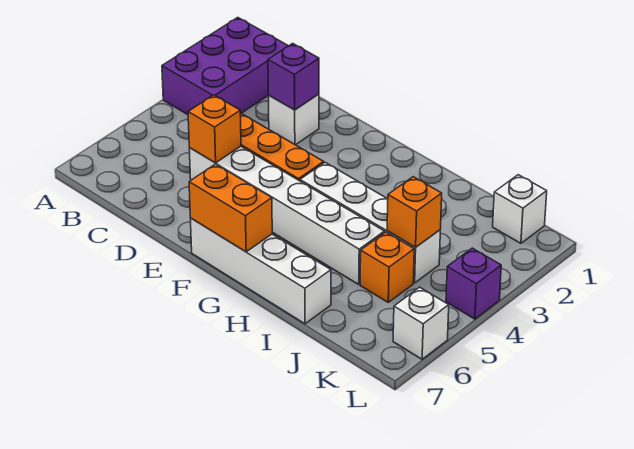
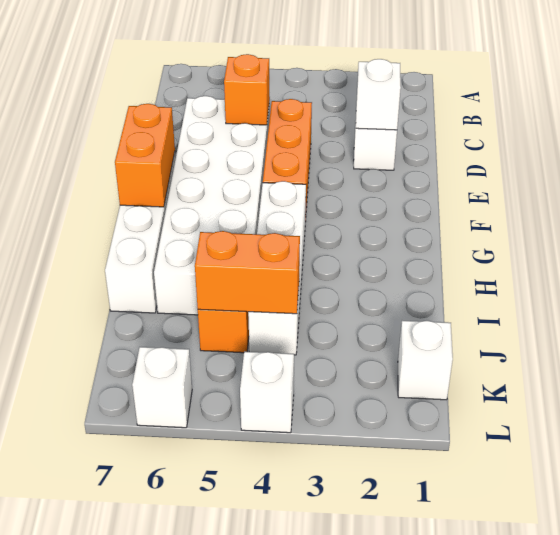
purple 2x3 brick [162,17,288,115] -> none
purple 1x1 brick [268,43,319,110] -> white 1x1 brick [356,59,401,130]
white 1x6 brick [189,146,385,284] -> white 2x6 brick [154,96,270,315]
orange 1x1 brick [387,177,442,247] -> orange 1x2 brick [195,231,300,314]
purple 1x1 brick [446,248,501,319] -> white 1x1 brick [240,352,294,433]

